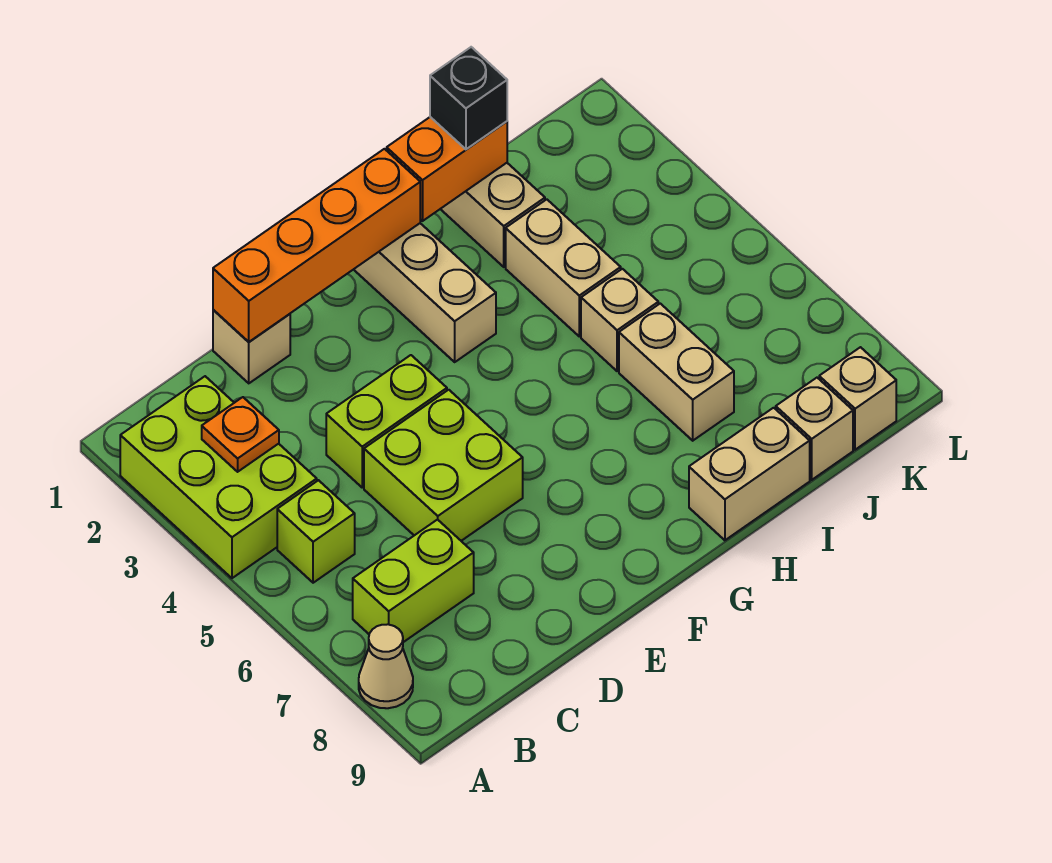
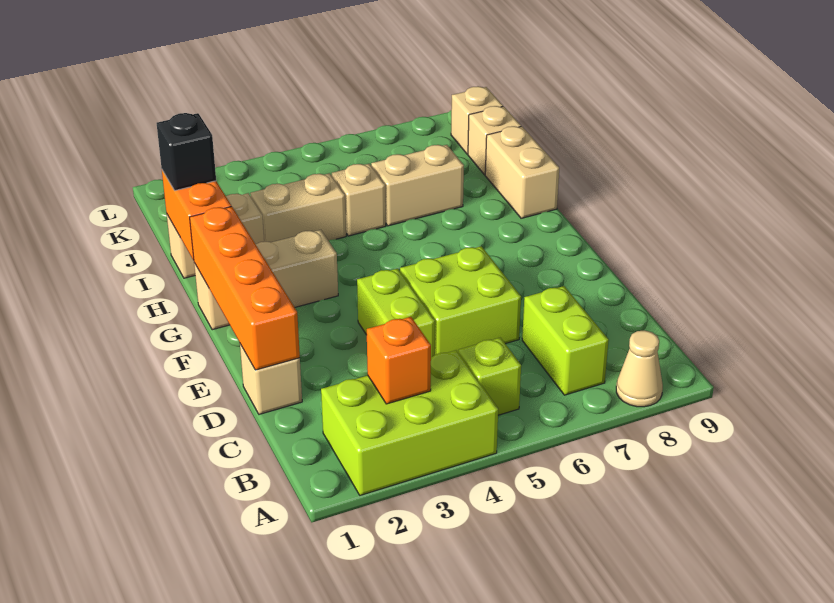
orange 1x1 plate [202,397,279,472] -> orange 1x1 brick [367,317,431,404]

